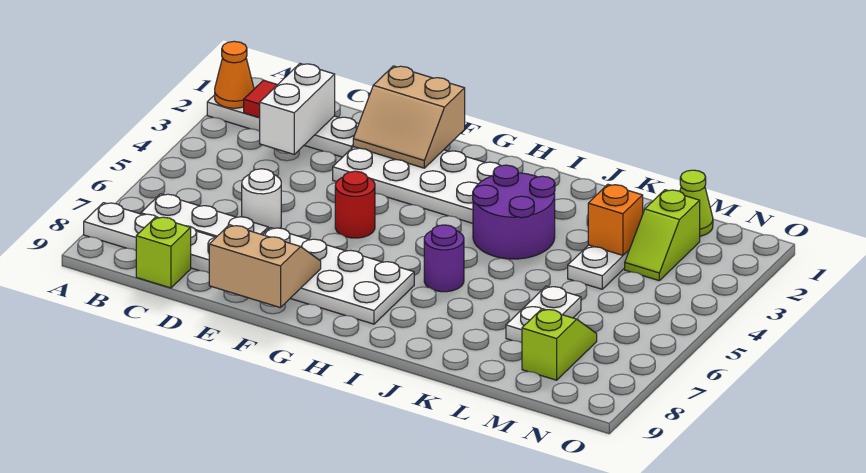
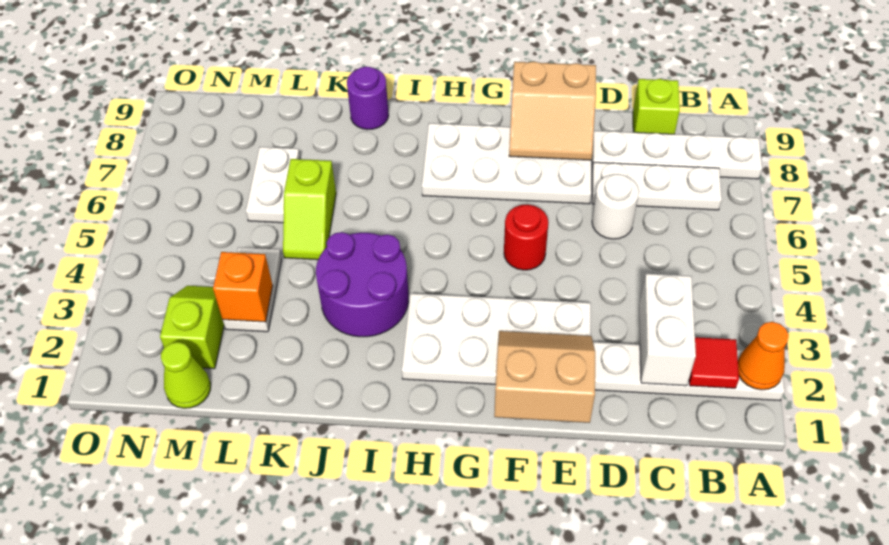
purple 1x1 round brick [424,225,464,292] -> purple 1x1 round brick moved to [347,67,389,130]
lime 1x2 slope [522,309,597,380] -> lime 1x2 slope moved to [283,159,336,260]

